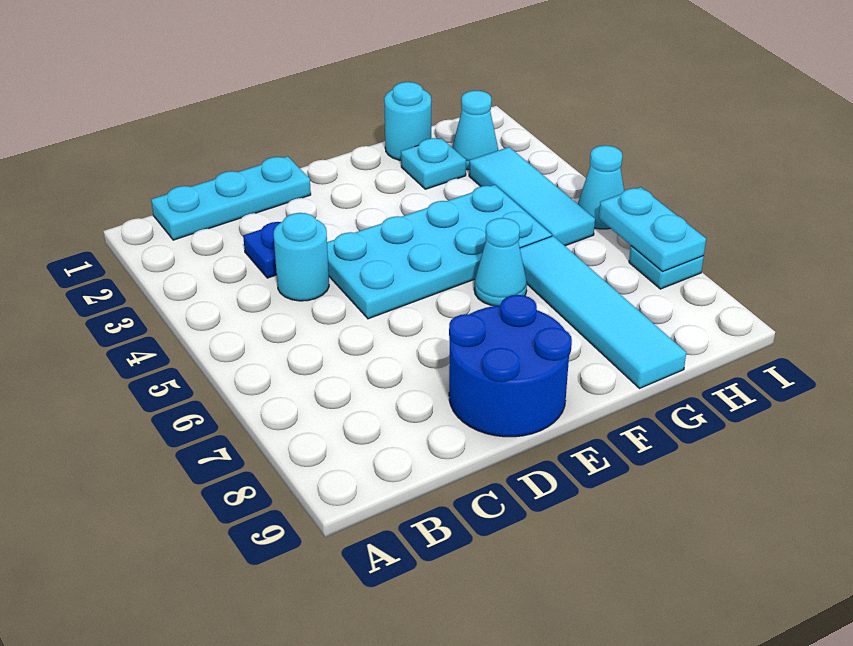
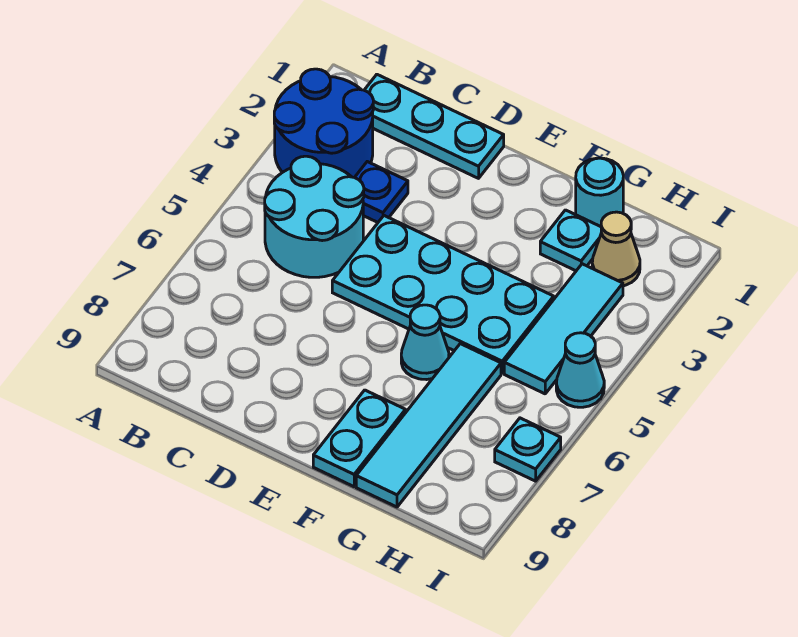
cyan 1x1 round brick [274,213,329,301] -> cyan 2x2 round brick [265,156,364,277]
blue 2x2 round brick [449,295,572,437] -> blue 2x2 round brick moved to [274,69,373,177]
cyan 1x1 cone [452,91,498,170] -> tan 1x1 cone [592,212,640,286]
cyan 1x2 plate [599,187,706,271] -> cyan 1x2 plate moved to [313,390,406,487]

